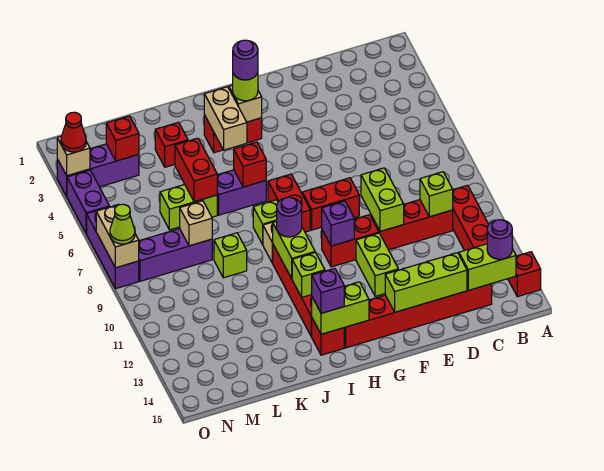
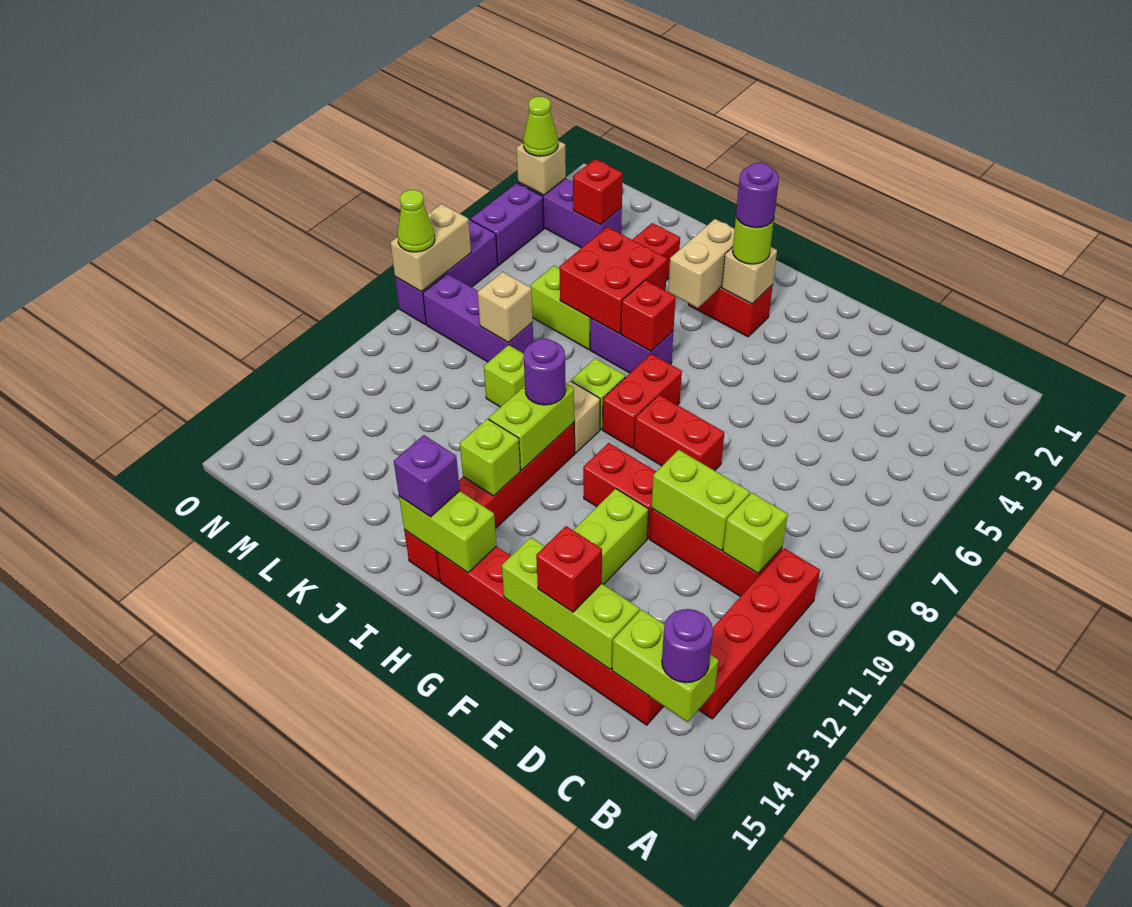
red 1x1 brick [508,252,541,297] -> red 1x1 brick moved to [536,526,602,612]
lime 1x2 brick [361,168,404,231] -> lime 1x2 brick turned to [651,450,750,551]
purple 1x1 brick [322,201,354,246] -> none
red 1x2 brick [175,138,217,202] -> red 2x2 brick [559,227,667,334]
red 1x1 cone [61,112,86,152] -> lime 1x1 cone [523,96,558,156]

